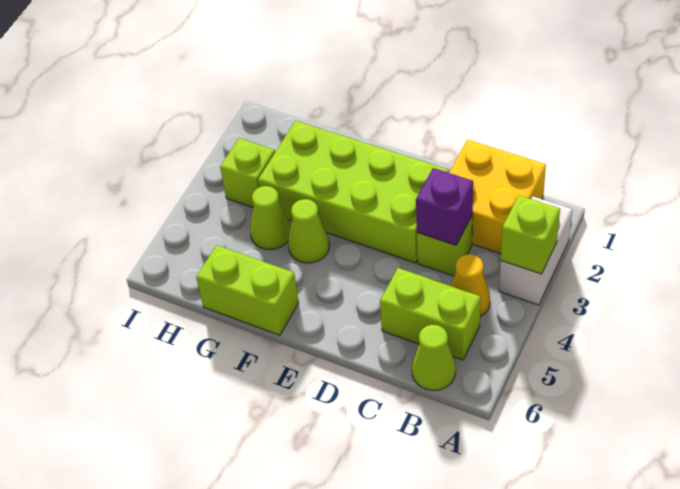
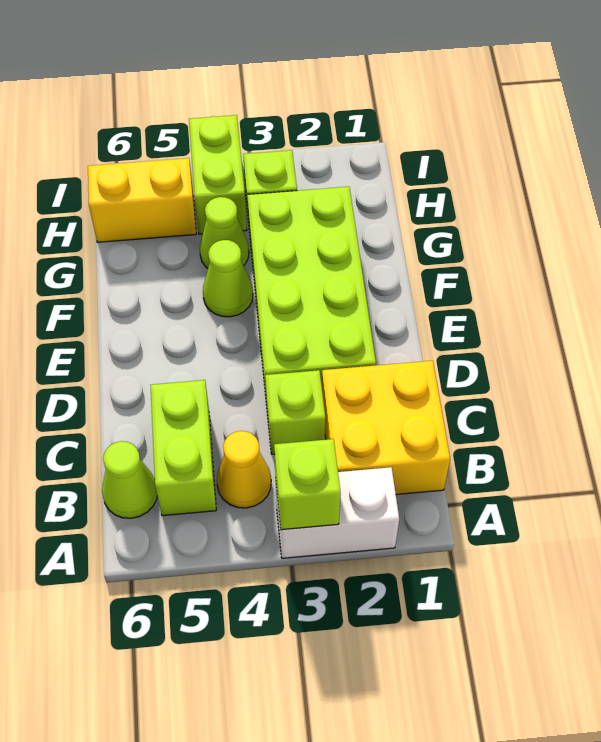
purple 1x1 brick [416,168,473,245] -> none
lime 1x2 brick [196,245,299,335] -> lime 1x2 brick moved to [189,115,247,234]
none -> yellow 1x2 brick [88,158,196,242]

